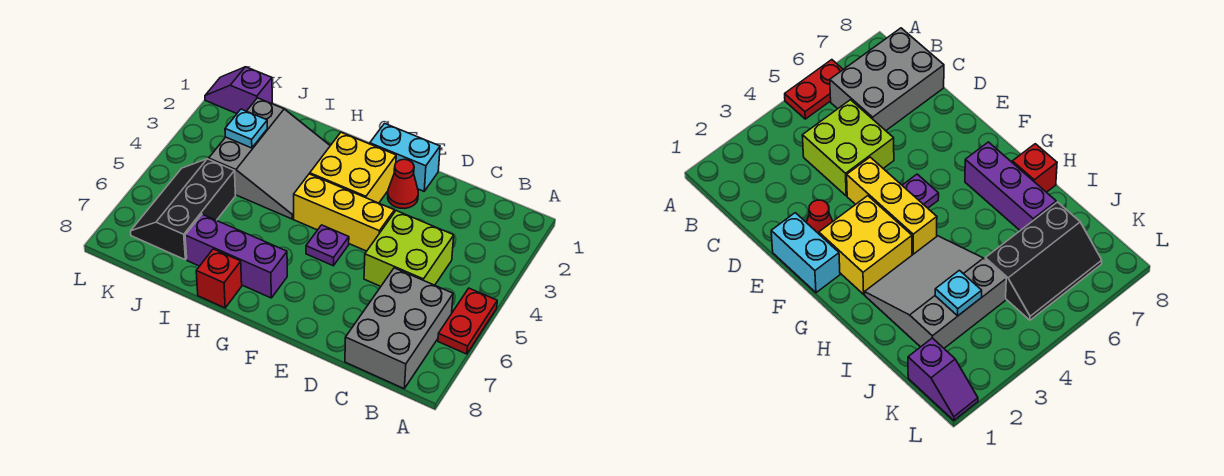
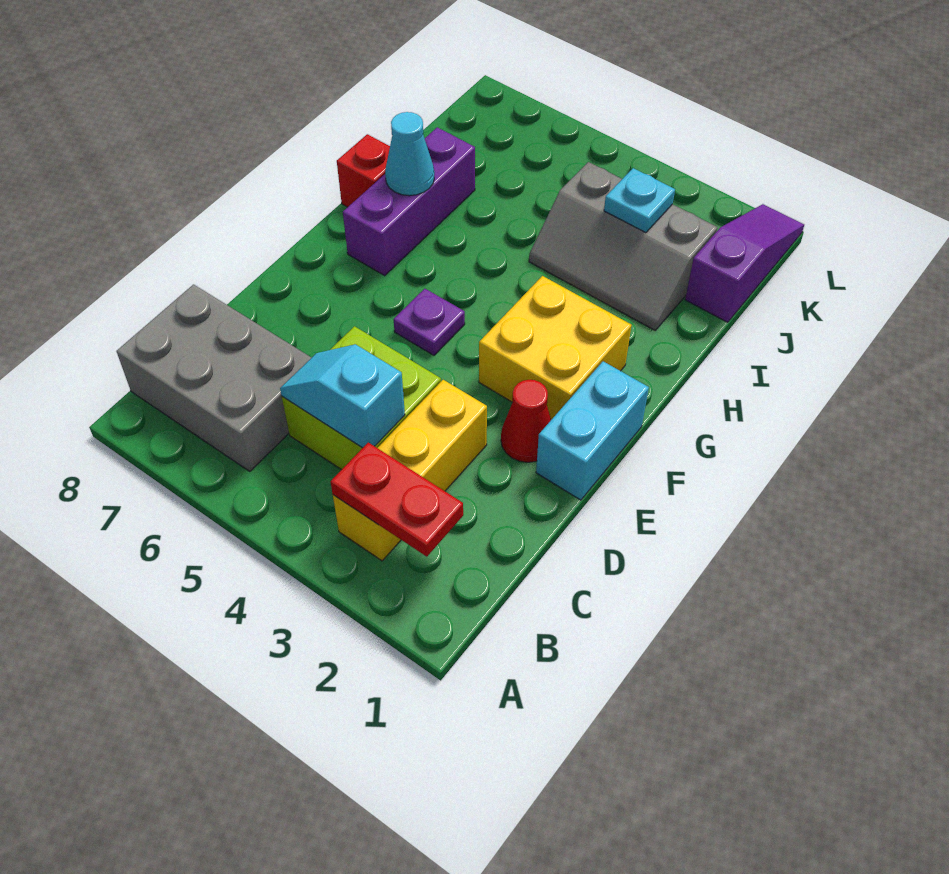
red 1x2 plate [438,288,497,354] -> red 1x2 plate moved to [331,443,463,557]
none -> cyan 1x2 slope [280,344,405,448]
yellow 1x3 brick [294,174,394,251] -> yellow 1x3 brick moved to [333,380,487,561]
grey 3x3 slope [209,98,330,219] -> grey 2x3 slope [529,162,717,330]
none -> cyan 1x1 cone [385,112,434,196]
black 2x3 slope [131,159,236,260] -> none
purple 1x2 slope [205,67,272,114] -> purple 1x3 slope [685,204,804,322]

